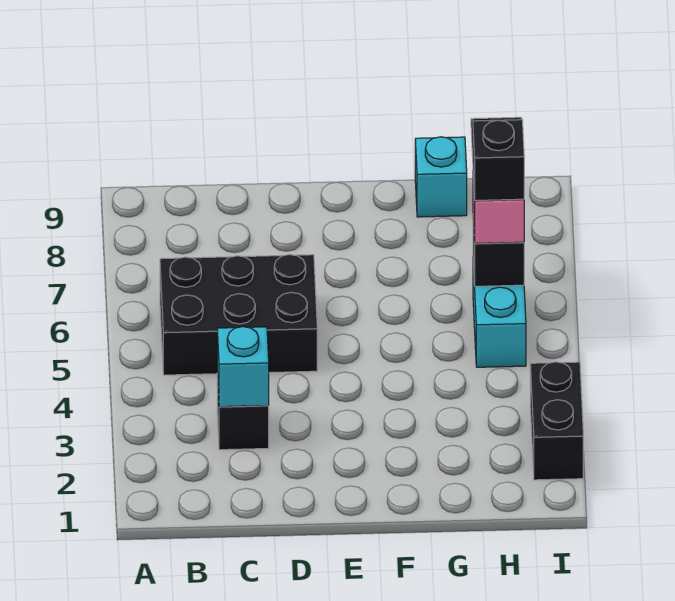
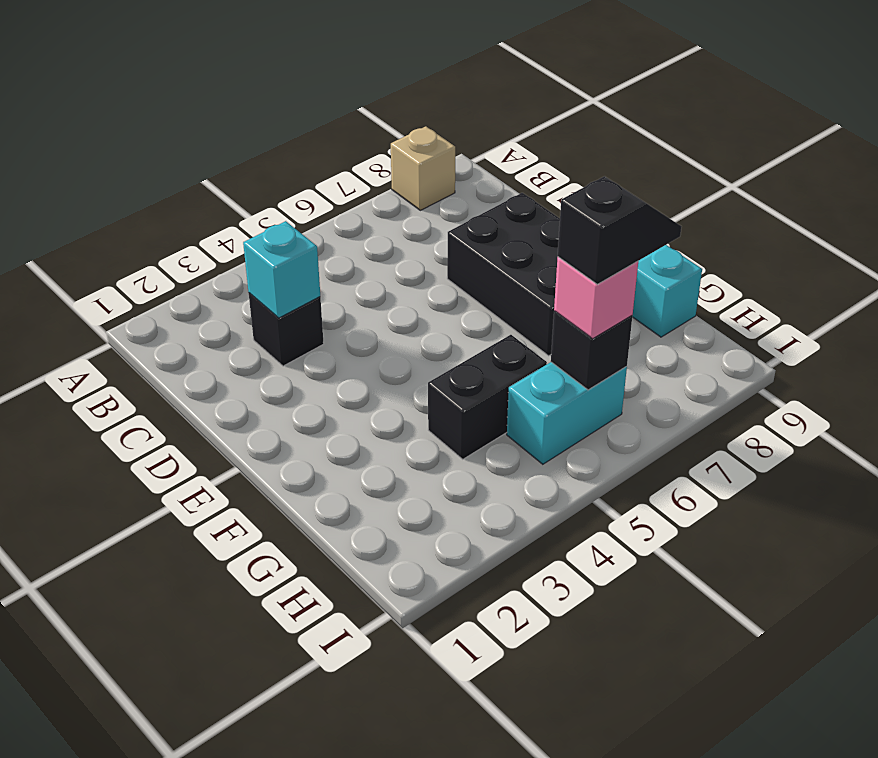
none -> tan 1x1 brick [391,126,455,210]
black 2x3 brick [160,254,317,375] -> black 2x3 brick moved to [447,193,560,356]
black 1x2 brick [530,362,583,480] -> black 1x2 brick moved to [428,335,547,459]

